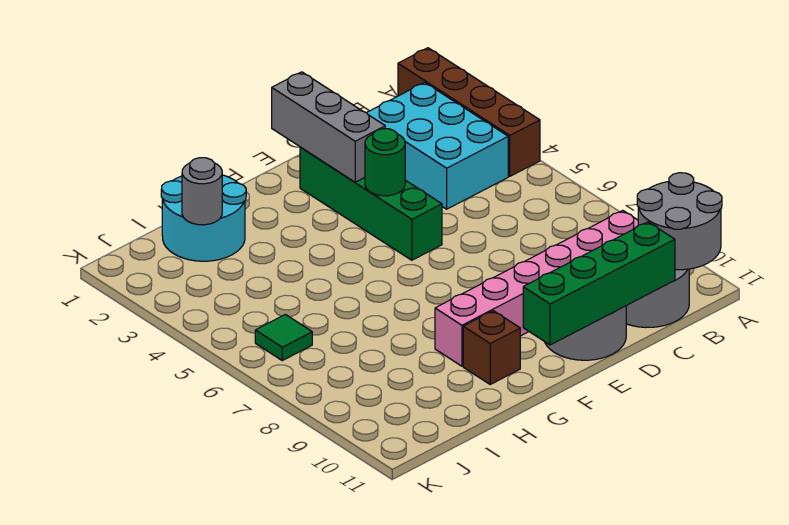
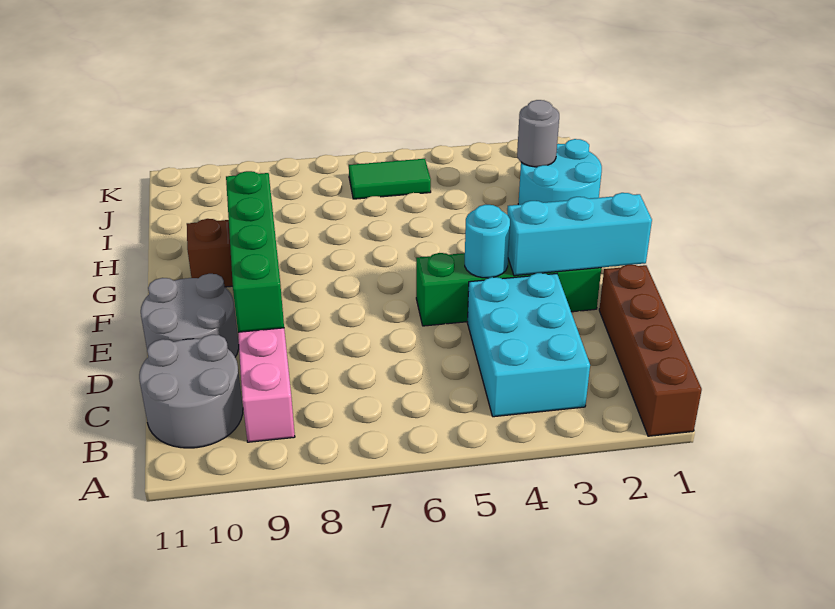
brown 1x4 brick [398,48,540,176] -> brown 1x4 brick turned to [599,265,702,436]
grey 2x2 round brick [637,173,722,270] -> none
cyan 2x3 brick [367,82,508,209] -> cyan 2x3 brick turned to [468,273,590,417]
green 1x4 brick [523,222,675,345] -> green 1x4 brick moved to [226,171,284,332]
grey 1x3 brick [272,72,385,182] -> cyan 1x3 brick [507,193,652,276]
green 1x1 round brick [365,129,405,196] -> cyan 1x1 round brick [465,205,510,278]
green 1x1 tile [255,314,312,361] -> green 1x2 tile [349,159,431,199]

